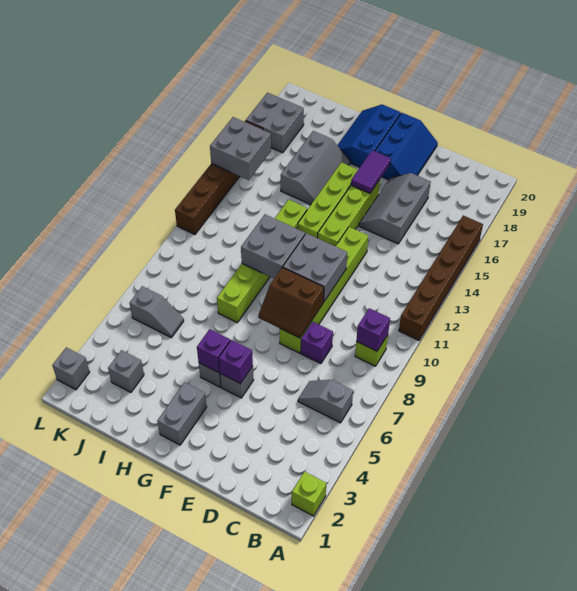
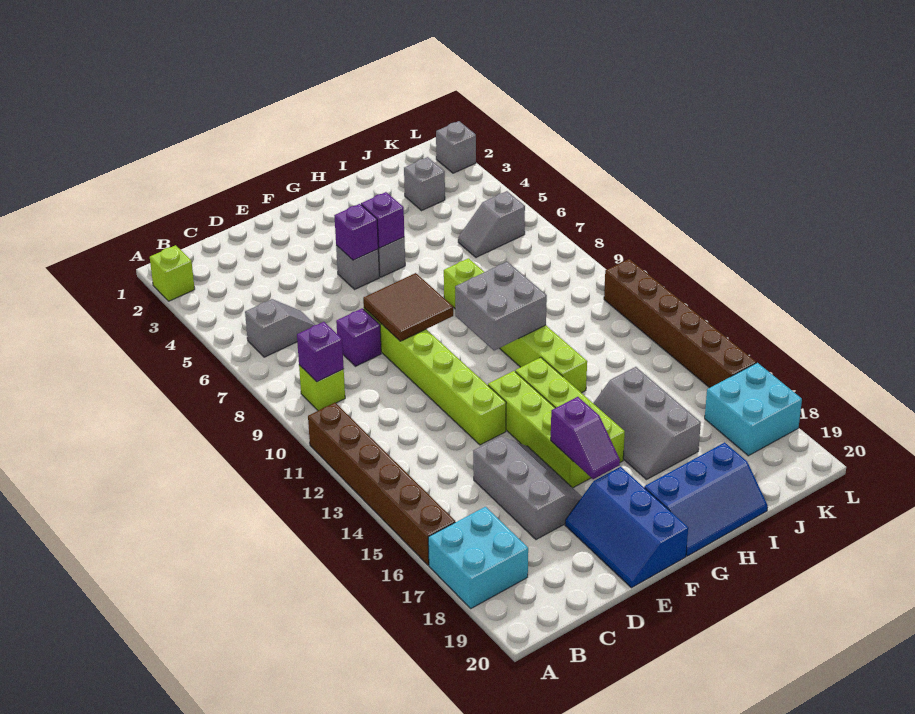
none -> cyan 2x2 brick [428,507,528,608]
brown 2x2 slope [258,267,324,338] -> brown 2x2 tile [363,273,453,341]
grey 2x2 brick [283,233,347,302] -> none
purple 1x2 tile [351,150,391,193] -> purple 1x2 slope [551,397,620,479]
grey 1x2 brick [157,383,207,445] -> none
blue 2x3 slope [337,105,401,167] -> blue 2x3 slope turned to [644,442,768,556]
grey 2x2 brick [210,117,271,180] -> none
grey 2x2 brick [246,93,304,153] -> cyan 2x2 brick [705,363,802,456]

